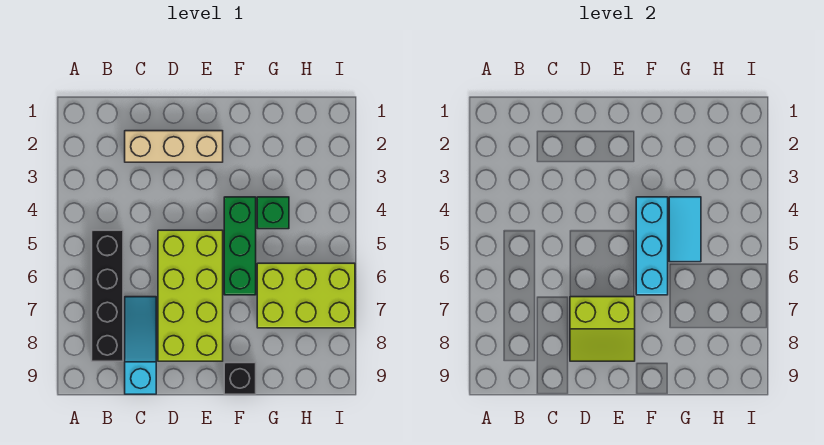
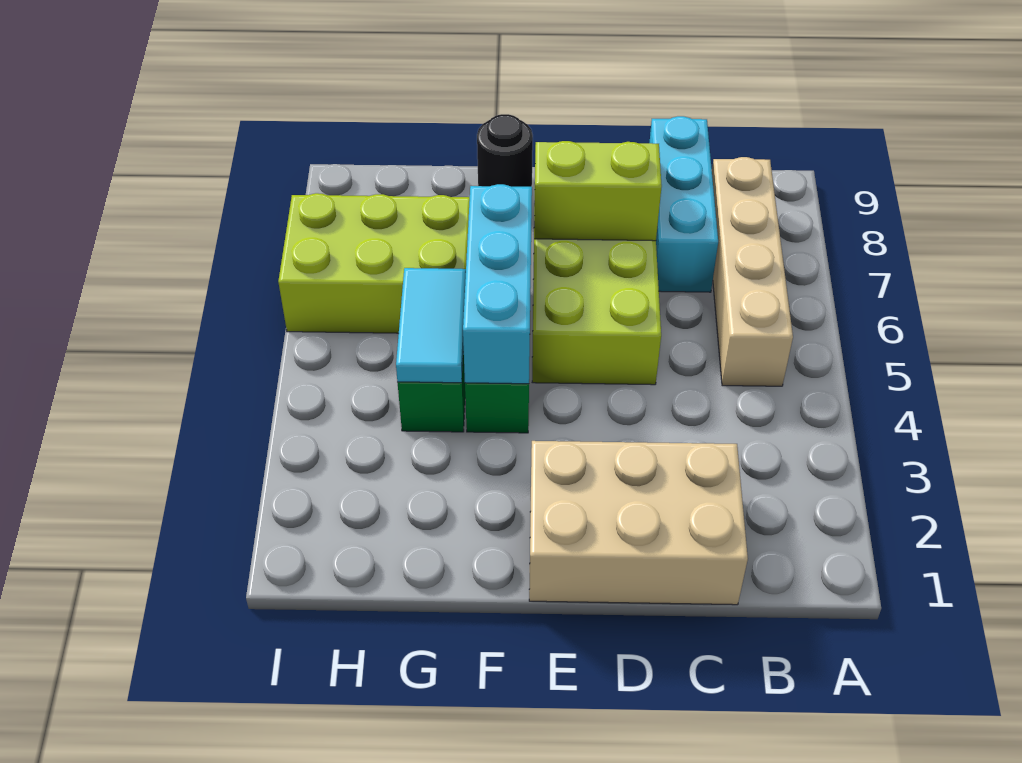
black 1x4 brick [92,230,123,361] -> tan 1x4 brick [712,157,793,386]
tan 1x3 brick [125,131,223,162] -> tan 2x3 brick [529,441,748,605]
cyan 1x3 slope [125,297,156,394] -> cyan 1x3 brick [650,116,718,292]
black 1x1 brick [224,363,256,394] -> black 1x1 round brick [477,114,533,187]

